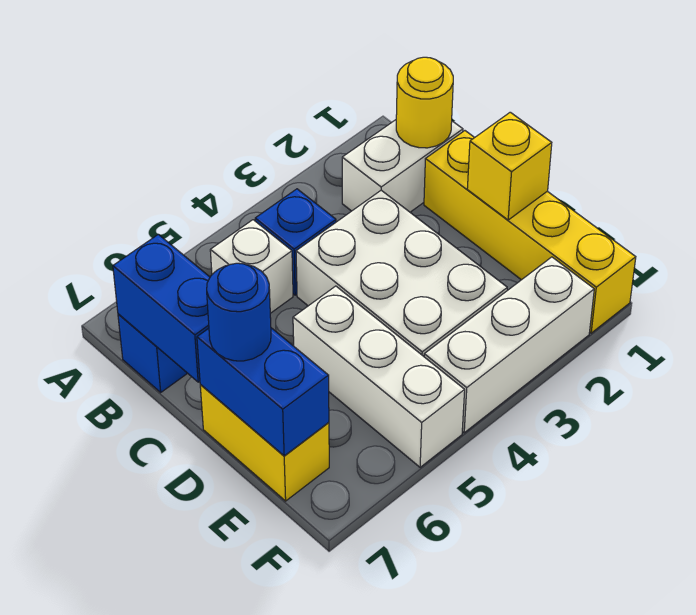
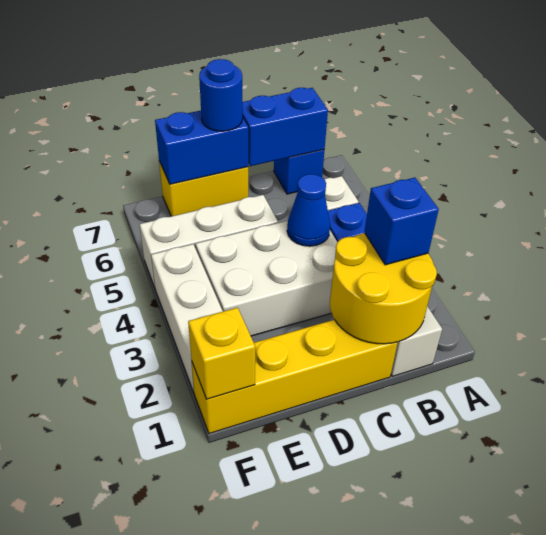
yellow 1x1 round brick [396,57,453,148] -> yellow 2x2 round brick [330,233,437,344]
none -> blue 1x1 brick [364,178,439,265]
none -> blue 1x1 cone [287,174,330,246]
yellow 1x1 brick [467,112,552,220] -> yellow 1x1 brick moved to [188,308,255,399]

